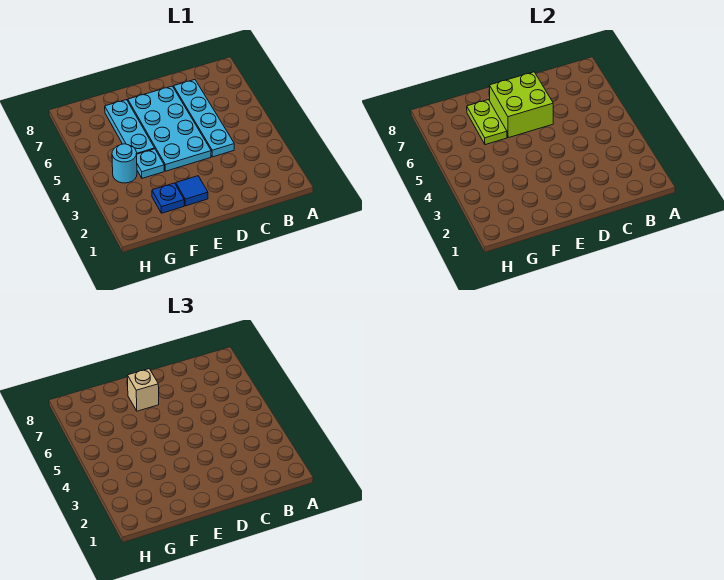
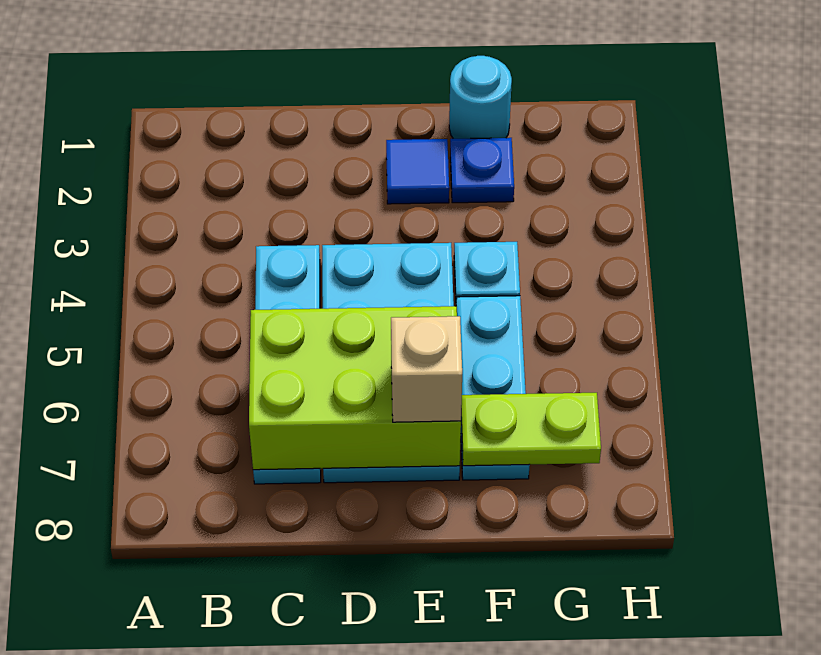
lime 2x2 brick [489,72,553,138] -> lime 2x3 brick [249,306,461,470]
lime 1x2 plate [467,100,507,145] -> lime 1x2 plate turned to [461,393,601,466]
cyan 1x1 round brick [112,144,137,183] -> cyan 1x1 round brick moved to [449,56,512,139]

